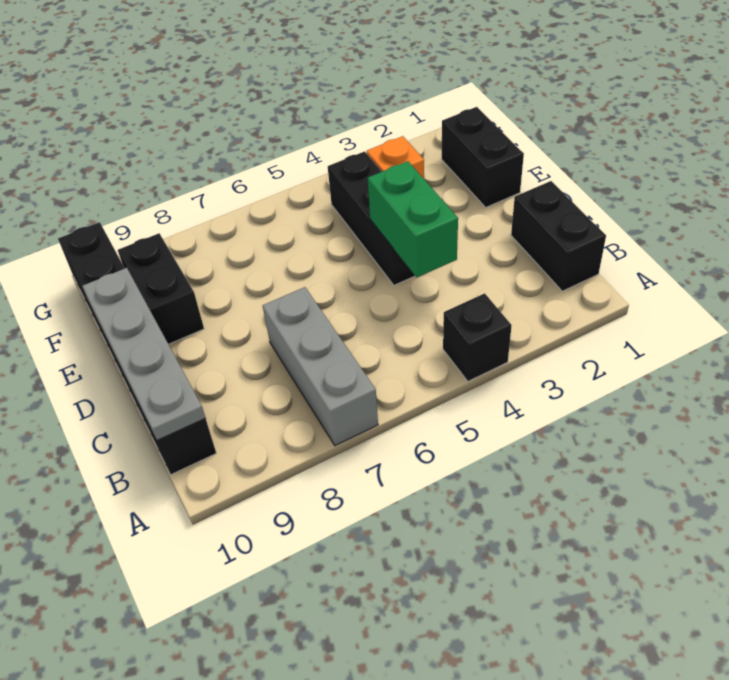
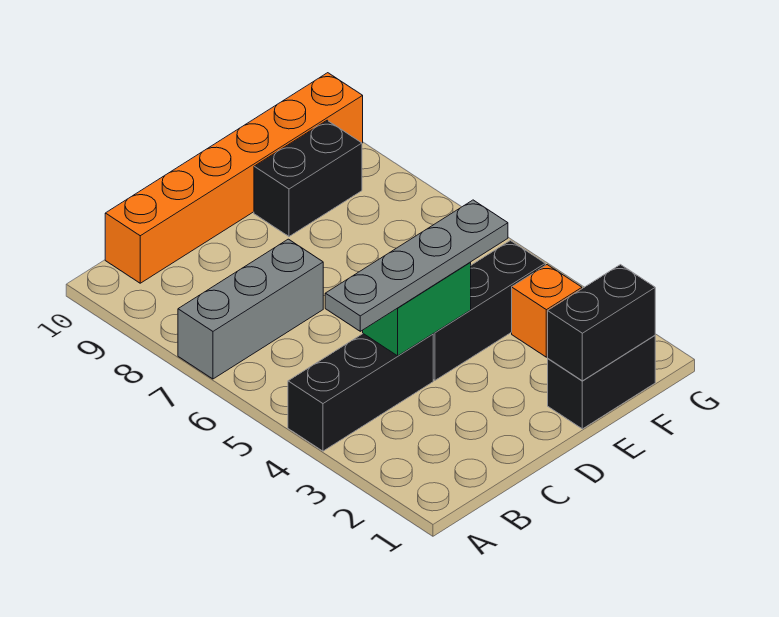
black 1x1 brick [443,293,512,381] -> black 1x3 brick [288,334,433,451]
black 1x2 brick [511,181,606,291] -> black 1x2 brick moved to [548,265,655,381]
black 1x6 brick [58,222,216,475] -> orange 1x6 brick [105,73,363,283]
grey 1x4 plate [82,268,205,440] -> grey 1x4 plate moved to [325,200,508,331]

